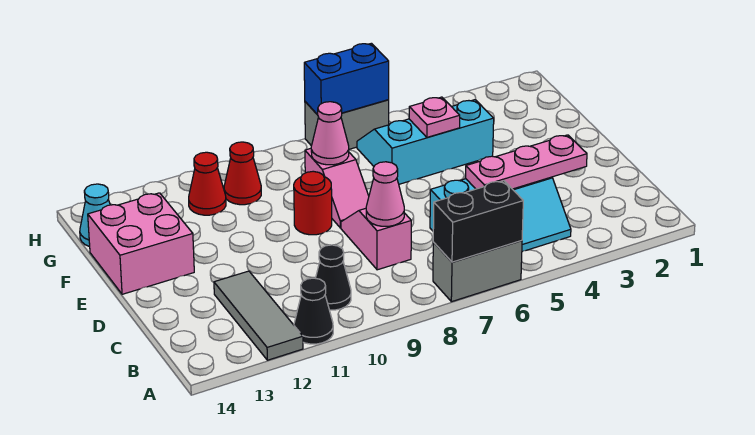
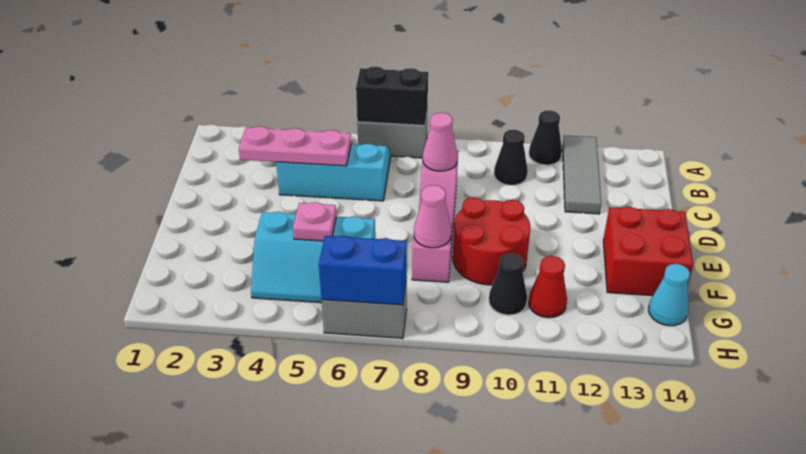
red 1x1 round brick [294,171,332,235] -> red 2x2 round brick [453,198,530,285]
pink 2x2 brick [88,193,194,294] -> red 2x2 brick [603,207,693,296]
red 1x1 cone [224,142,261,205] -> black 1x1 cone [489,253,527,315]

